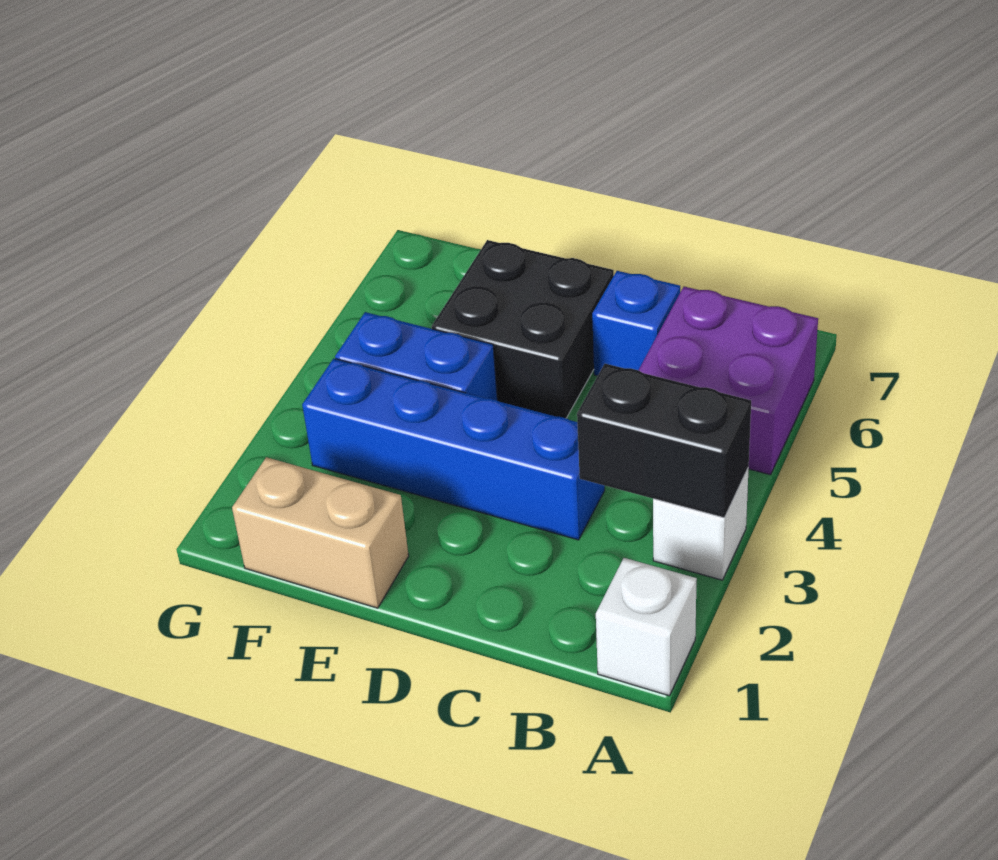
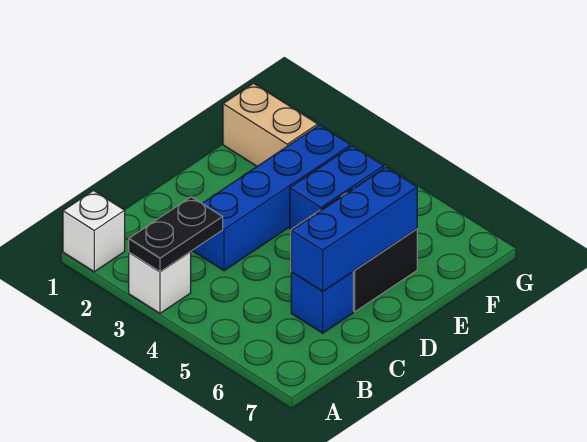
black 1x2 brick [577,364,751,518] -> black 1x2 plate [129,197,223,272]
purple 2x2 brick [639,287,818,475] -> none
none -> blue 1x3 brick [291,167,417,291]
tan 1x2 brick [232,457,409,608] -> tan 1x2 brick turned to [223,83,318,166]

